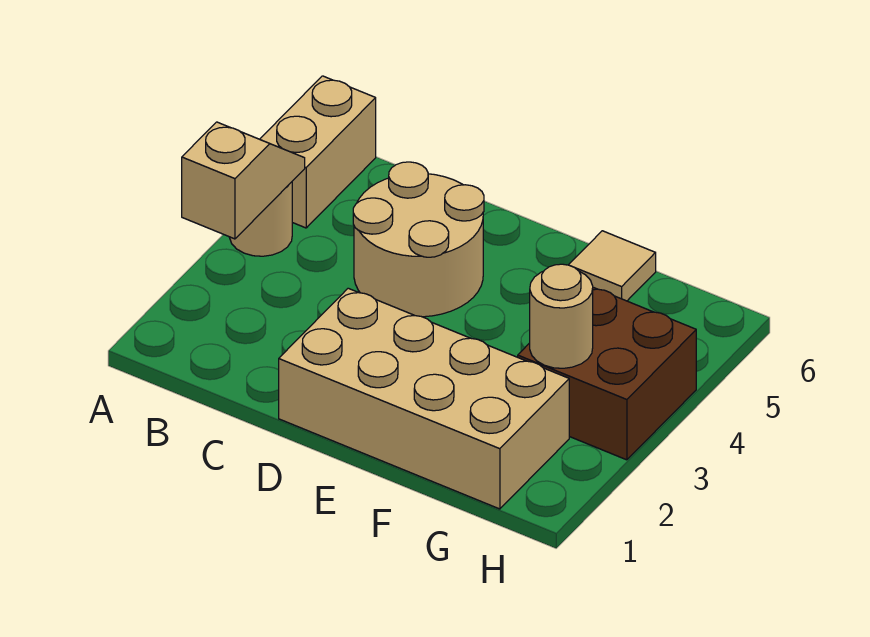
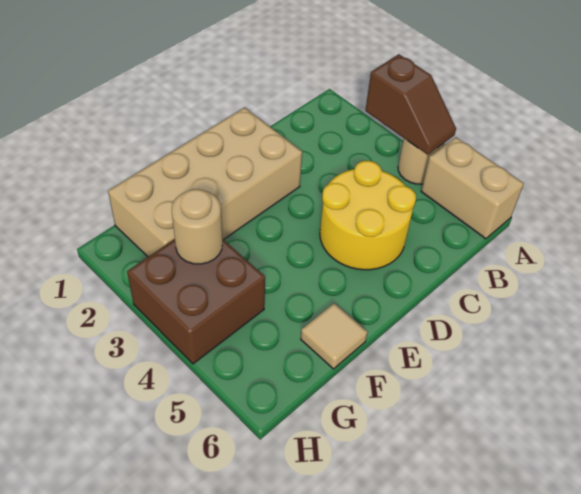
tan 1x2 slope [182,122,305,239] -> brown 1x2 slope [365,54,456,155]
tan 2x2 round brick [353,162,484,317] -> yellow 2x2 round brick [320,161,416,270]

